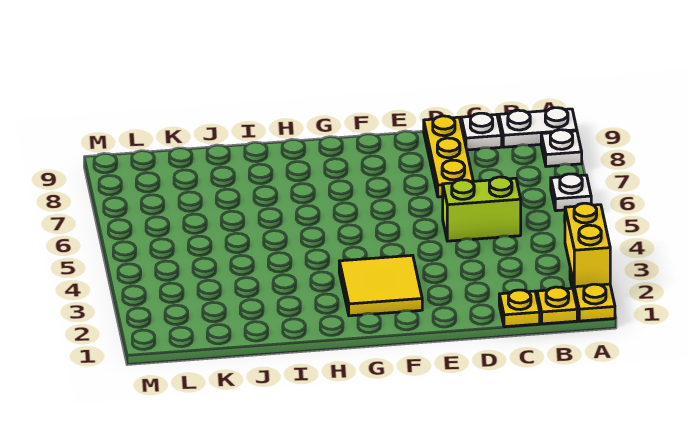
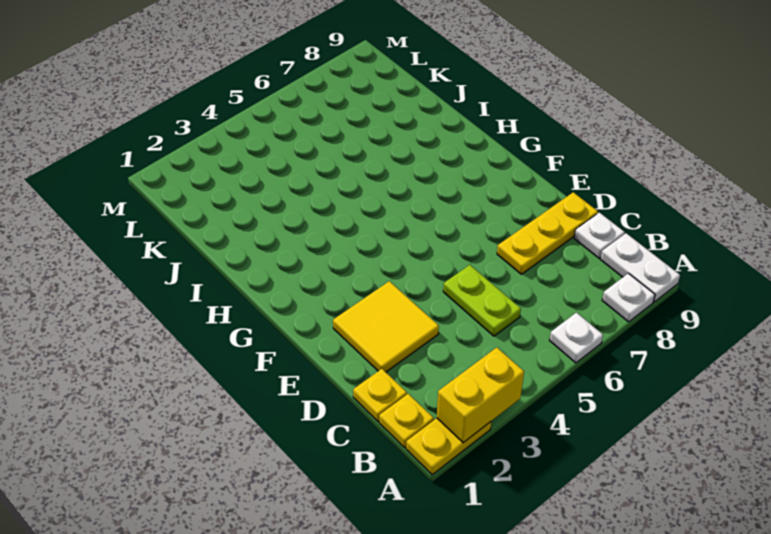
lime 1x2 brick [443,177,521,241] -> lime 1x2 plate [443,265,521,336]
yellow 2x2 tile [339,255,422,316] -> yellow 2x2 tile moved to [333,281,439,372]

